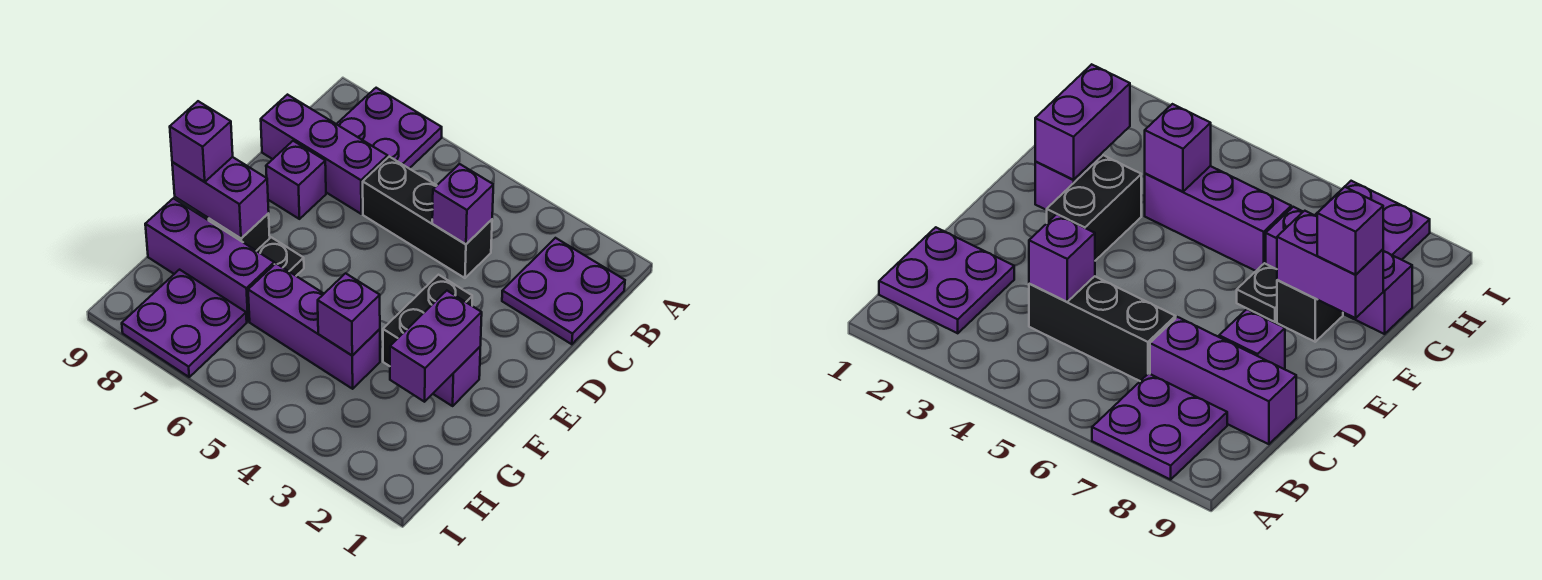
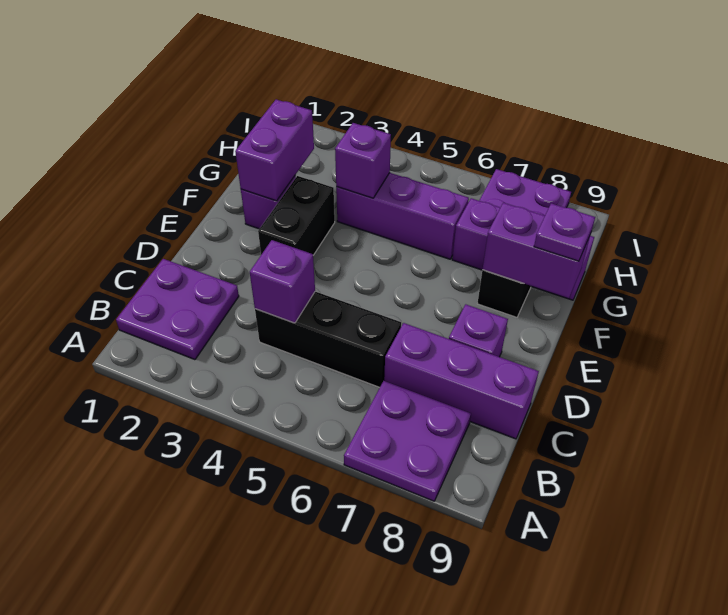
black 1x1 plate [257,237,304,276] -> none
purple 1x1 brick [170,101,233,182] -> purple 1x1 plate [534,203,595,261]

